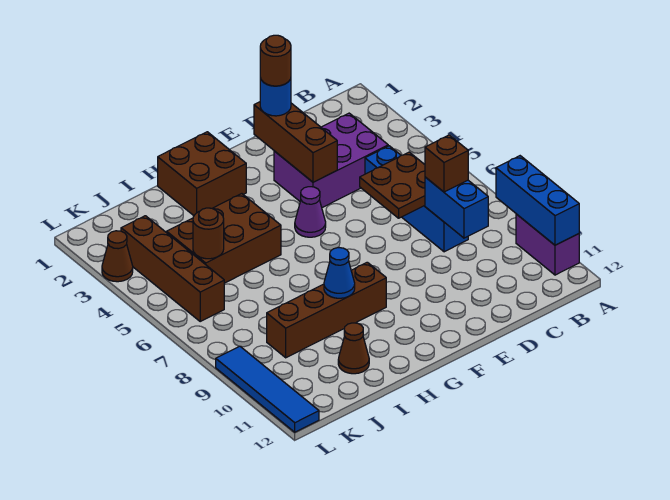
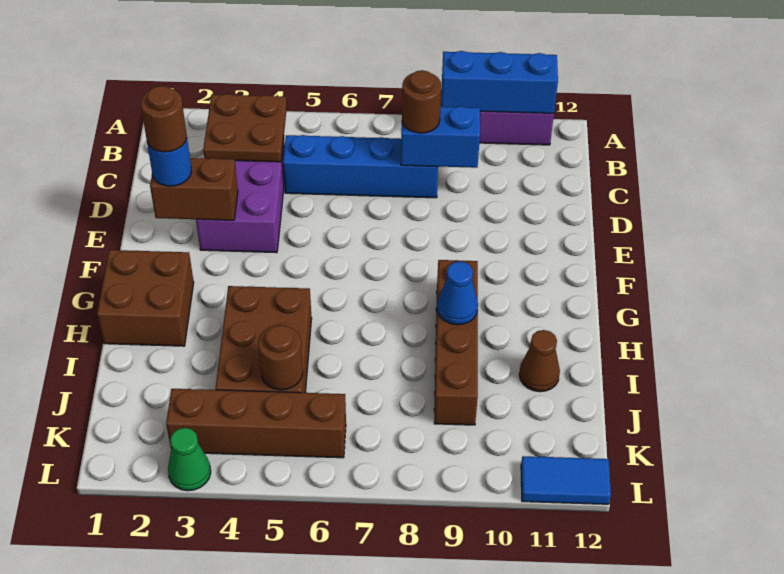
brown 2x2 plate [360,152,425,218] -> brown 2x2 plate moved to [203,94,287,162]
brown 1x1 brick [425,135,468,192] -> brown 1x1 round brick [402,70,441,133]
brown 1x3 brick [254,102,337,182] -> brown 1x2 brick [150,158,238,220]
purple 1x1 cone [295,187,326,237] -> none
brown 1x1 cone [102,231,133,282] -> green 1x1 cone [168,428,211,491]
blue 1x4 tile [216,346,319,432] -> blue 1x2 tile [521,456,611,504]

